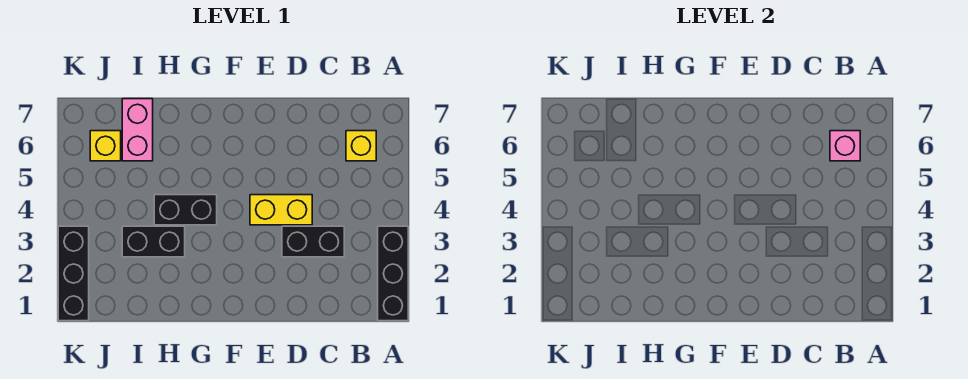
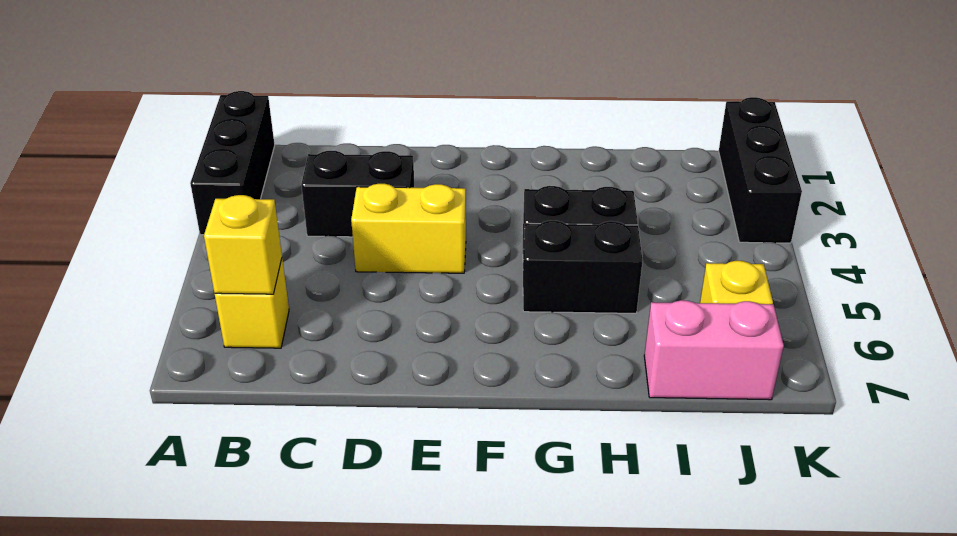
pink 1x1 brick [830,131,860,161] -> yellow 1x1 brick [204,195,282,294]
black 1x2 brick [122,226,185,257] -> black 1x2 brick moved to [523,221,643,313]
pink 1x2 brick [122,99,153,161] -> pink 1x2 brick turned to [644,300,784,400]

